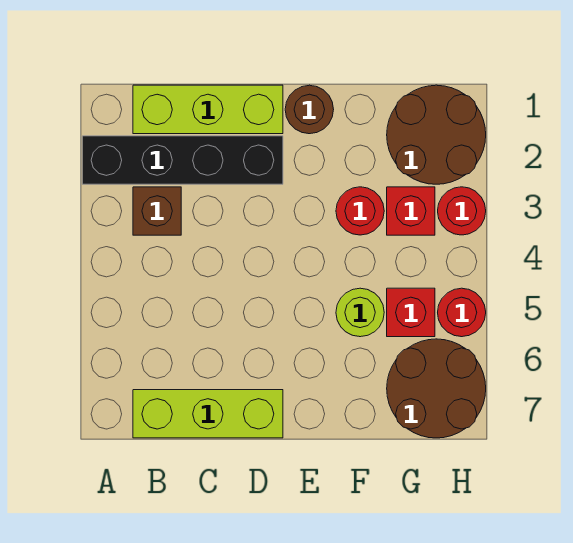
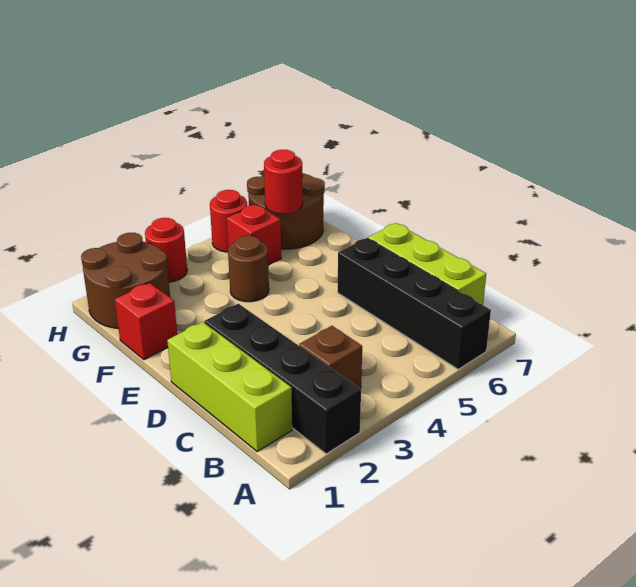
none -> black 1x4 brick [338,238,491,369]
brown 1x1 round brick [285,85,334,134] -> brown 1x1 round brick moved to [228,236,269,302]
red 1x1 round brick [336,187,384,235] -> red 1x1 round brick moved to [264,150,303,214]
lime 1x1 round brick [336,288,384,337] -> none
red 1x1 brick [387,187,435,235] -> red 1x1 brick moved to [115,283,177,360]

